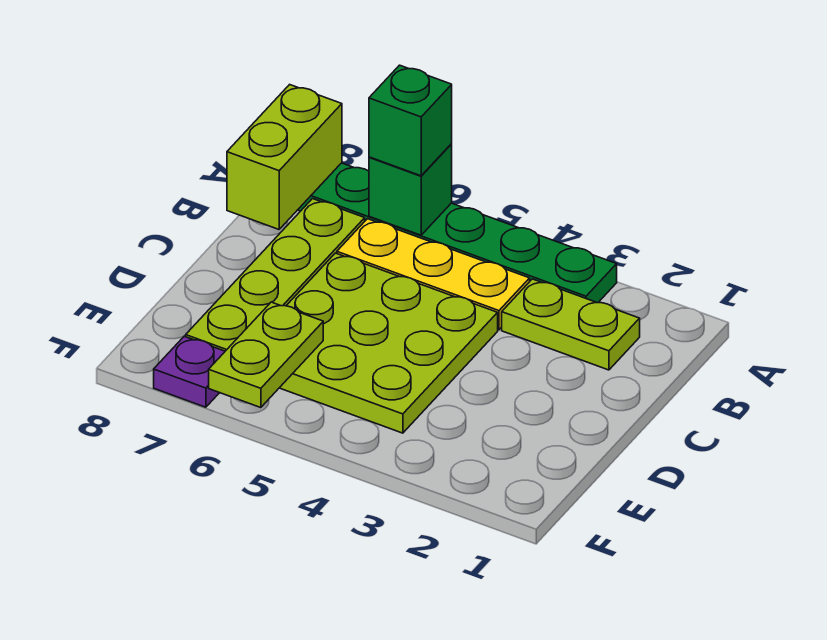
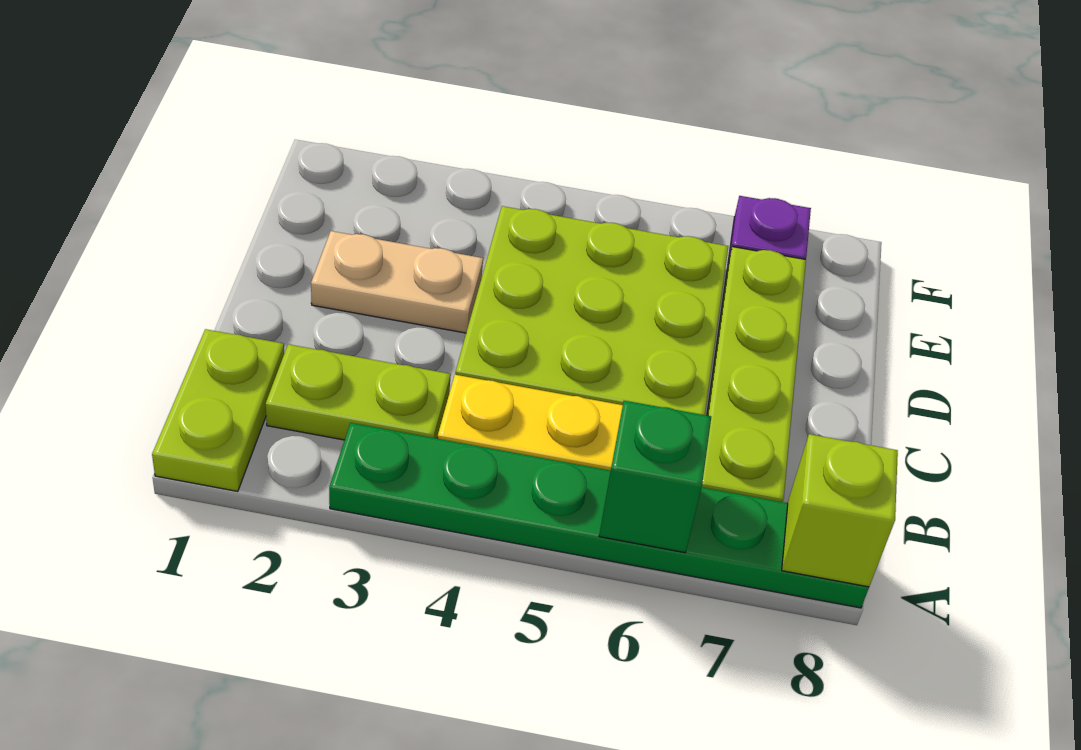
green 1x1 brick [369,65,452,176] -> none
lime 1x2 brick [227,85,342,229] -> lime 1x1 brick [782,434,898,587]
none -> tan 1x2 plate [311,231,483,333]
lime 1x2 plate [209,302,323,408] -> lime 1x2 plate moved to [152,329,284,492]

